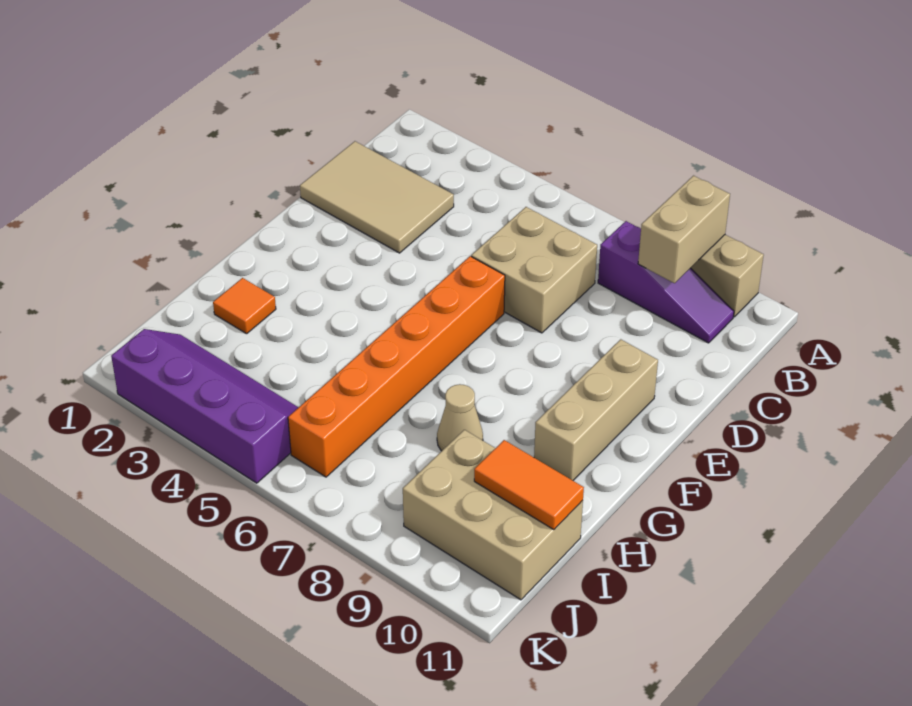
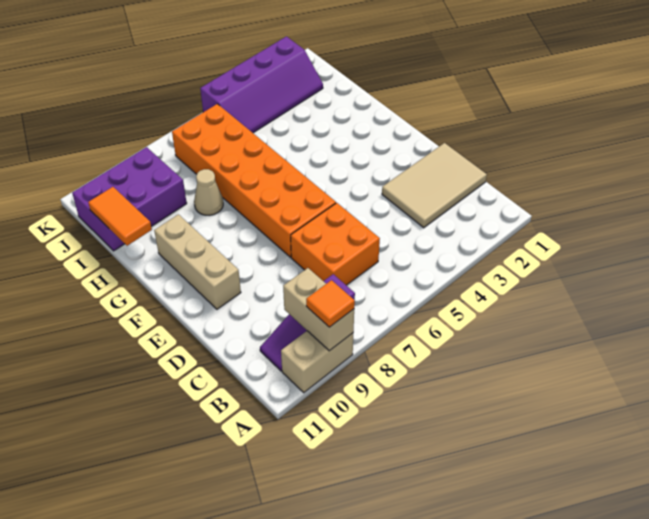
tan 2x2 brick [471,207,597,333] -> orange 2x2 brick [291,203,380,285]
orange 1x6 brick [288,256,505,477] -> orange 2x6 brick [172,104,336,257]
orange 1x1 tile [213,278,276,334] -> orange 1x1 tile moved to [306,280,355,327]
tan 2x3 brick [403,430,583,600] -> purple 2x3 brick [72,147,187,251]
orange 1x2 tile [474,440,584,530] -> orange 1x2 tile turned to [88,187,152,246]

